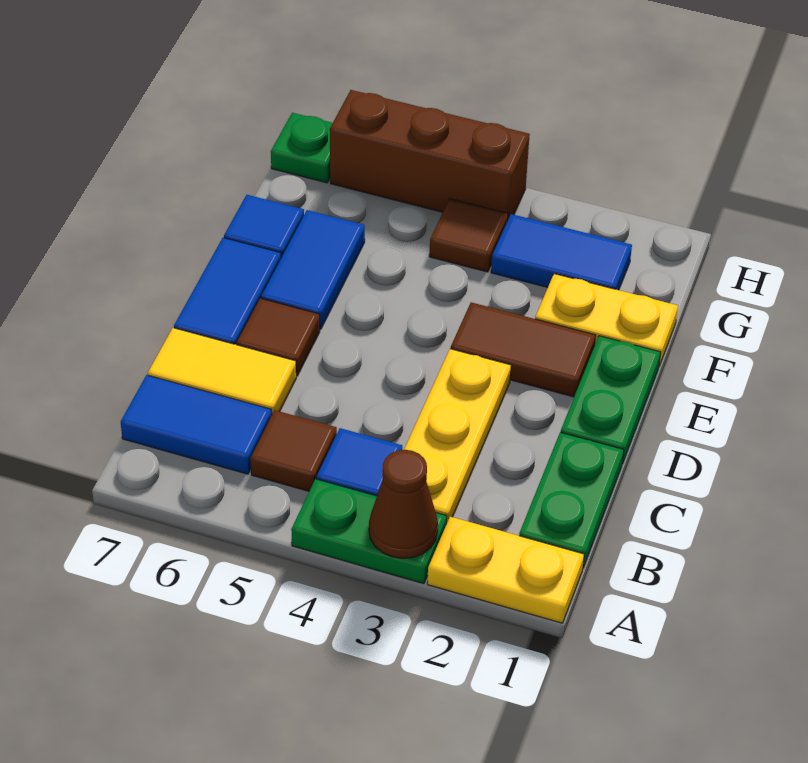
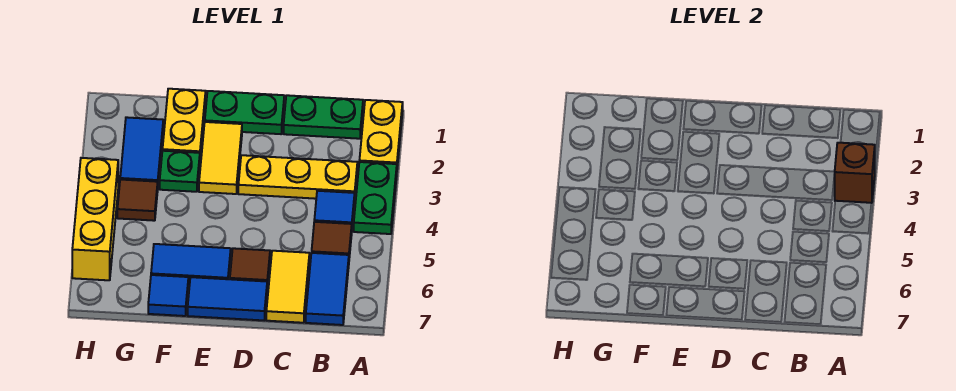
brown 1x1 cone [369,450,438,558] -> brown 1x1 brick [835,143,875,203]
brown 1x2 tile [451,302,596,397] -> yellow 1x2 tile [199,122,242,194]
brown 1x3 brick [330,90,530,221] -> yellow 1x3 brick [72,158,118,280]
green 1x1 plate [271,113,333,183] -> green 1x1 plate moved to [160,151,200,192]

